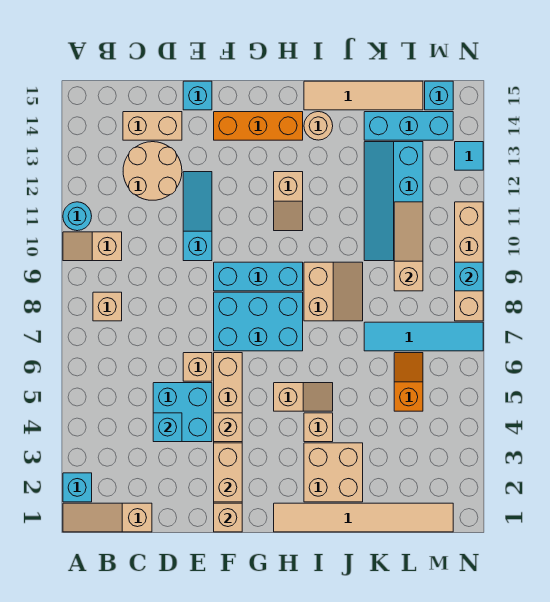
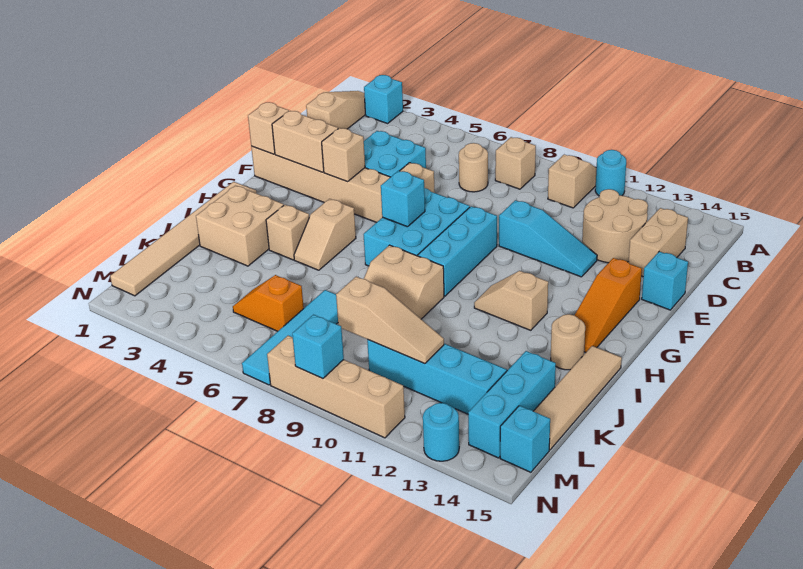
none -> tan 1x1 round brick [459,143,488,192]
cyan 1x1 brick [153,413,182,442] -> cyan 1x1 brick moved to [381,171,425,227]
orange 1x3 brick [214,112,303,140] -> orange 1x3 slope [575,258,642,352]
orange 1x2 slope [394,353,423,411] -> orange 1x2 slope turned to [233,275,304,331]
cyan 1x1 tile [455,142,483,170] -> cyan 1x1 round brick [423,403,459,461]

